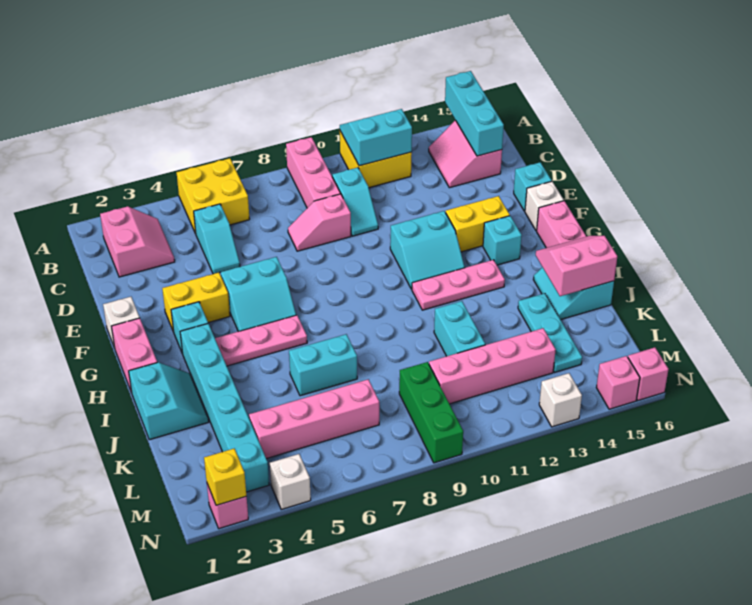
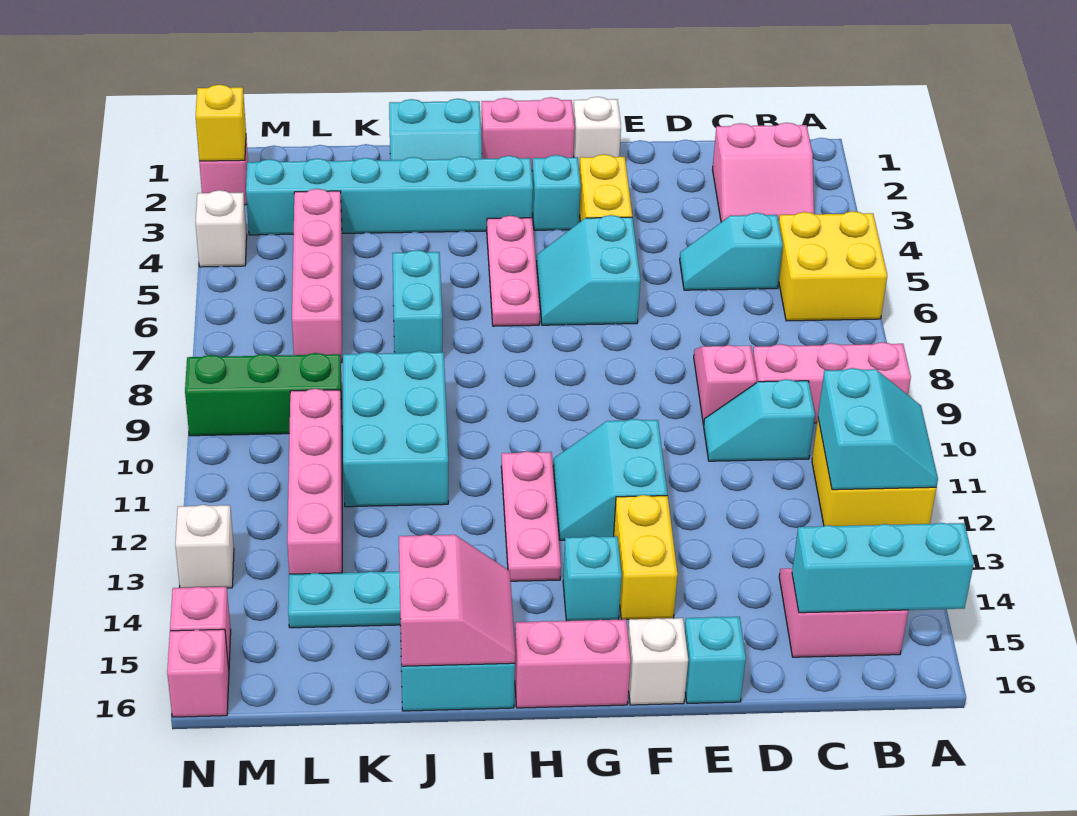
cyan 1x2 brick [434,301,485,356] -> cyan 2x3 brick [343,351,448,507]

